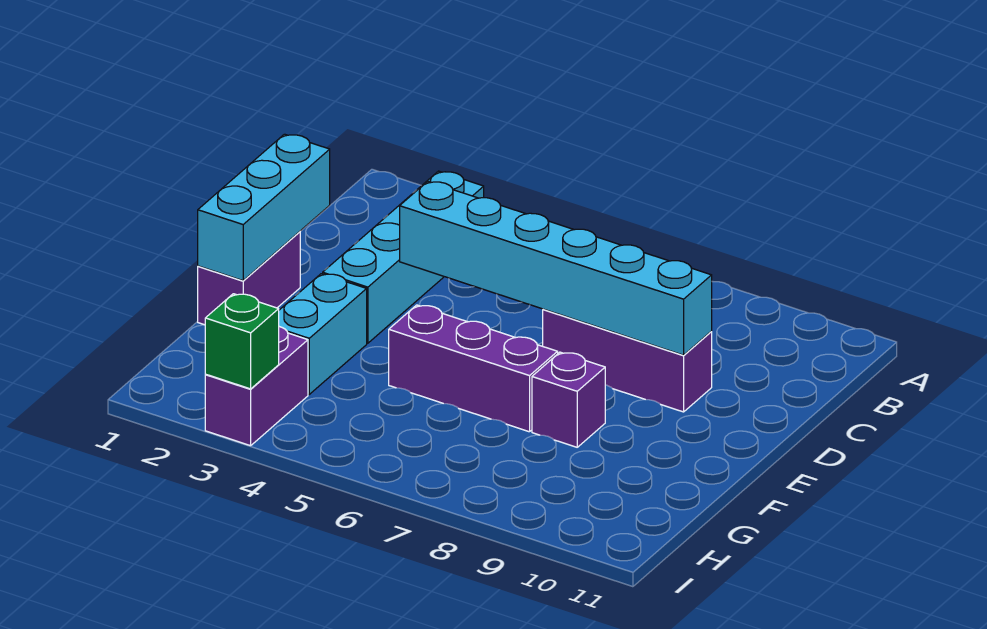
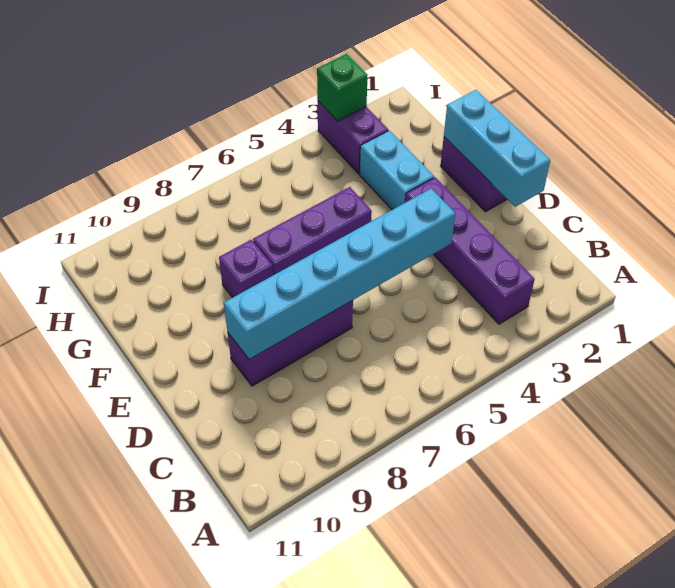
cyan 1x4 brick [323,171,484,343] -> purple 1x4 brick [405,177,535,324]

